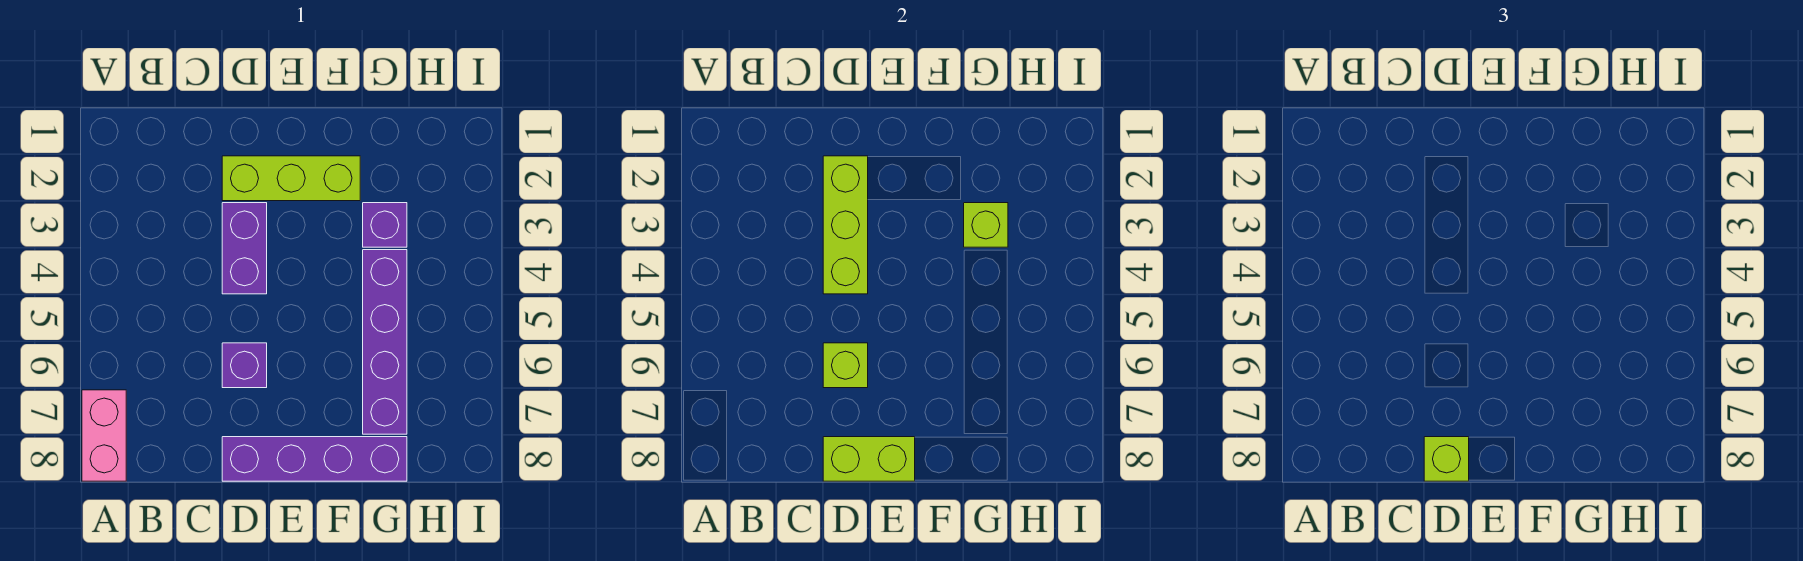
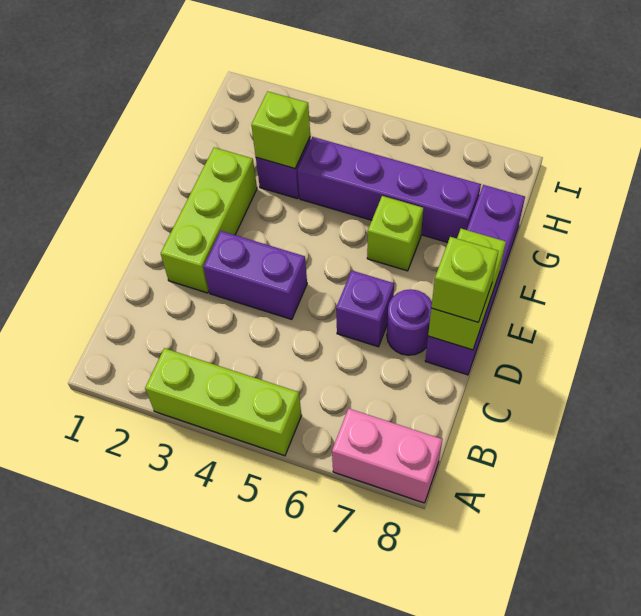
lime 1x3 brick [823,156,868,294] -> lime 1x3 brick moved to [145,348,302,456]
lime 1x1 brick [823,343,868,388] -> lime 1x1 brick moved to [367,196,423,271]
none -> purple 1x1 round brick [387,289,432,355]

